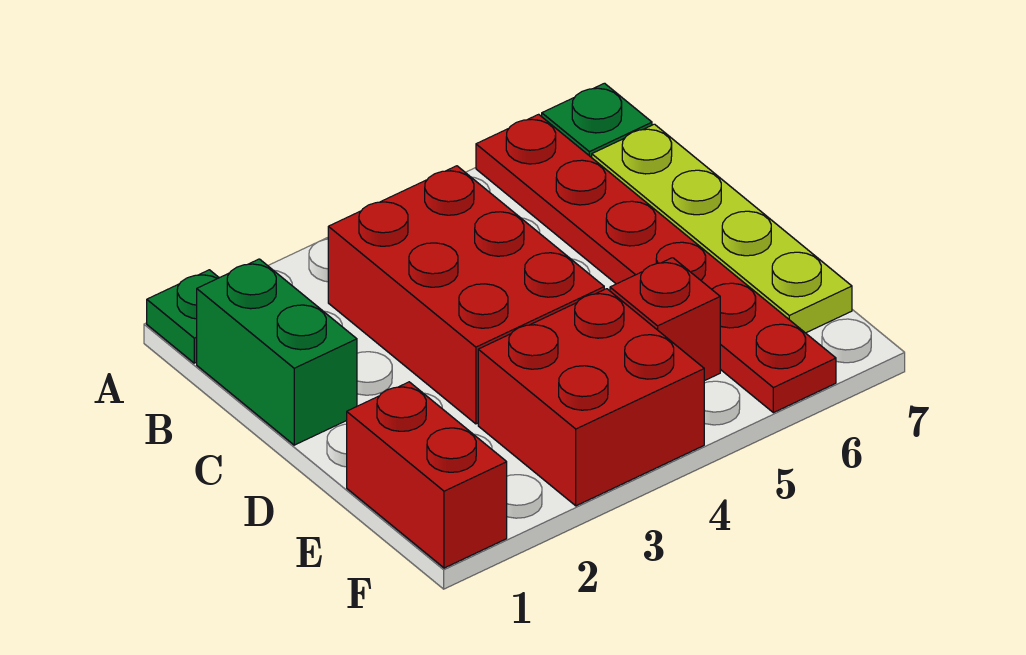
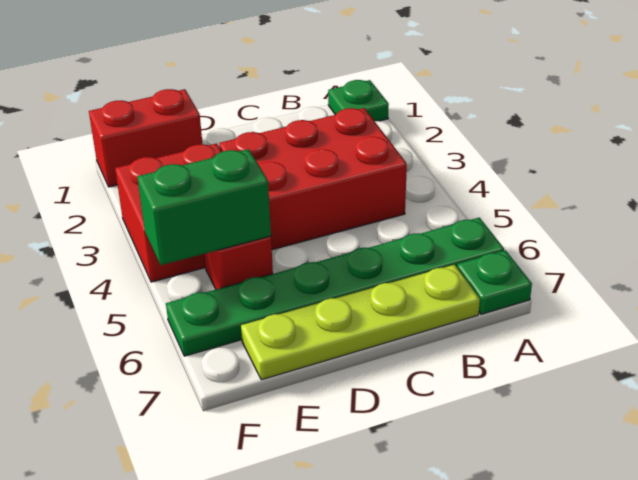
red 1x6 plate [476,114,836,413] -> green 1x6 plate [166,218,504,356]
green 1x2 brick [197,259,357,445] -> green 1x2 brick moved to [137,149,271,265]

